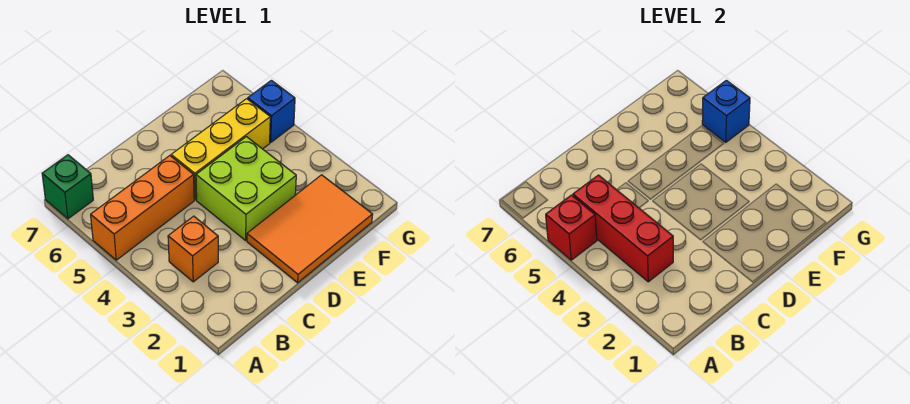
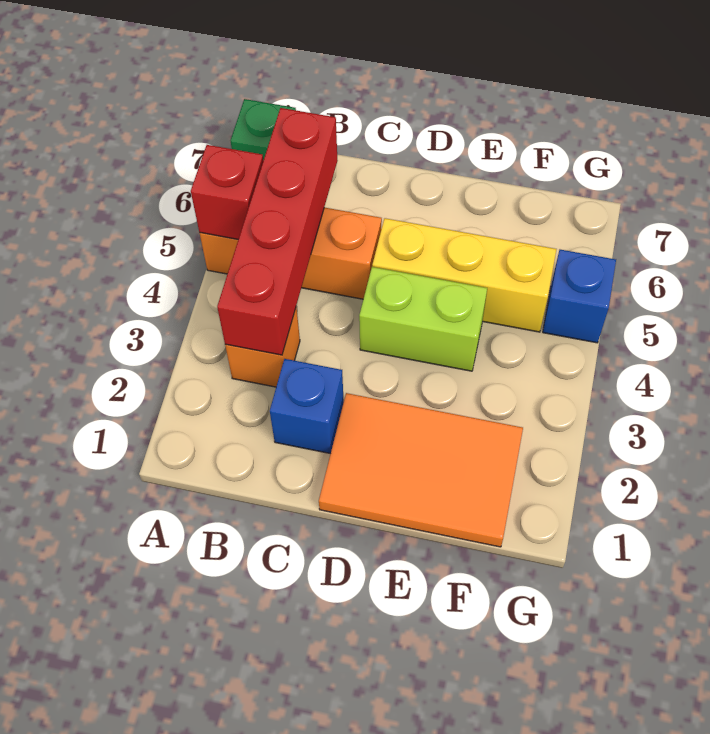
red 1x3 brick [573,175,673,282] -> red 1x4 brick [217,108,338,355]
lime 2x2 brick [196,137,296,240] -> lime 1x2 brick [359,267,487,371]
blue 1x1 brick [702,80,750,142] -> blue 1x1 brick moved to [270,359,344,454]

